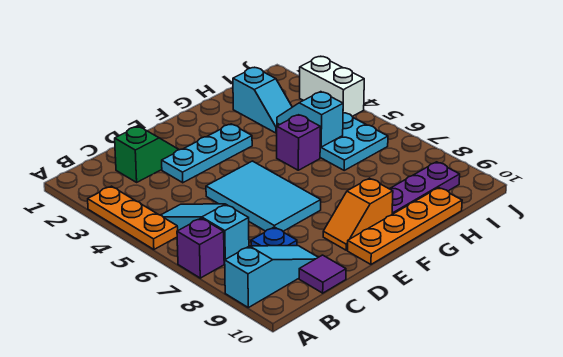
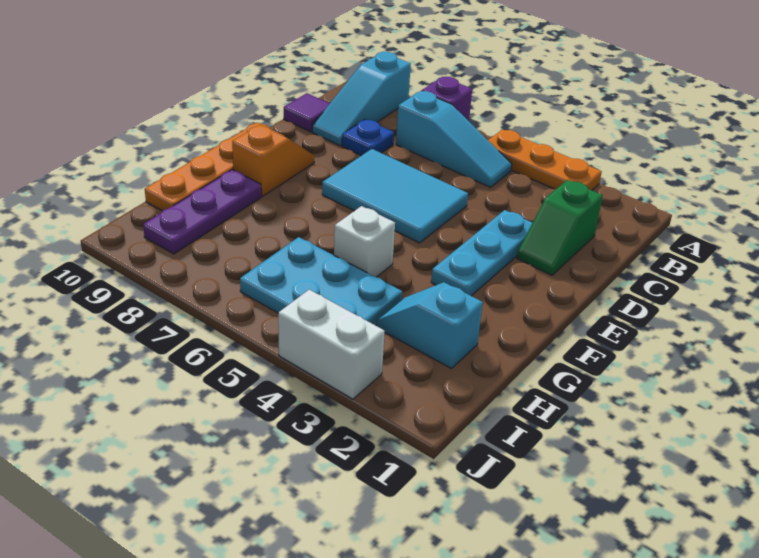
purple 1x1 brick [277,115,320,170] -> white 1x1 brick [334,206,395,277]
cyan 1x2 slope [277,92,343,147] -> none

